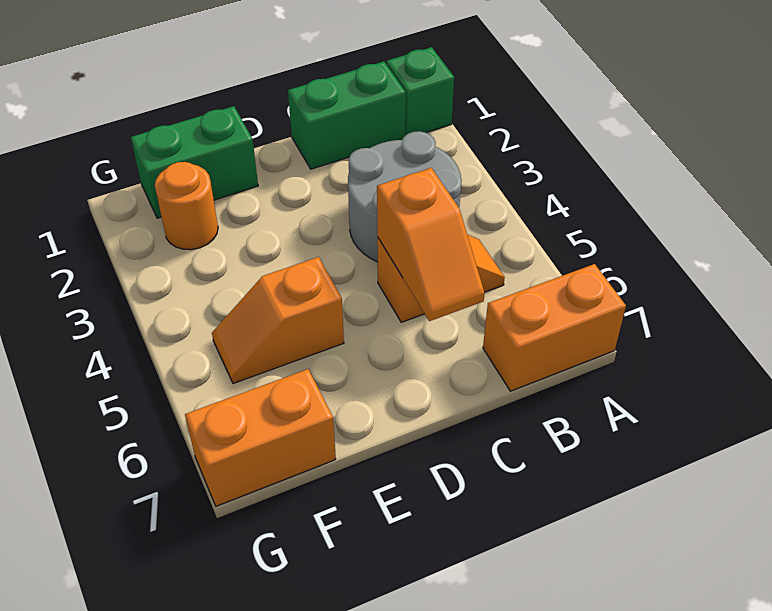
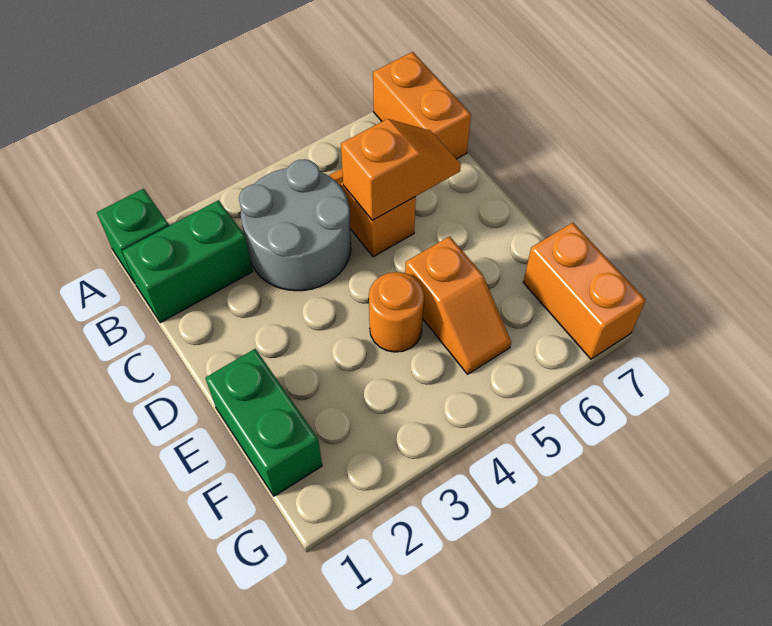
green 1x2 brick [288,61,406,169] -> green 1x2 brick turned to [122,200,253,323]
orange 1x1 round brick [155,162,218,250] -> orange 1x1 round brick moved to [369,272,424,352]

